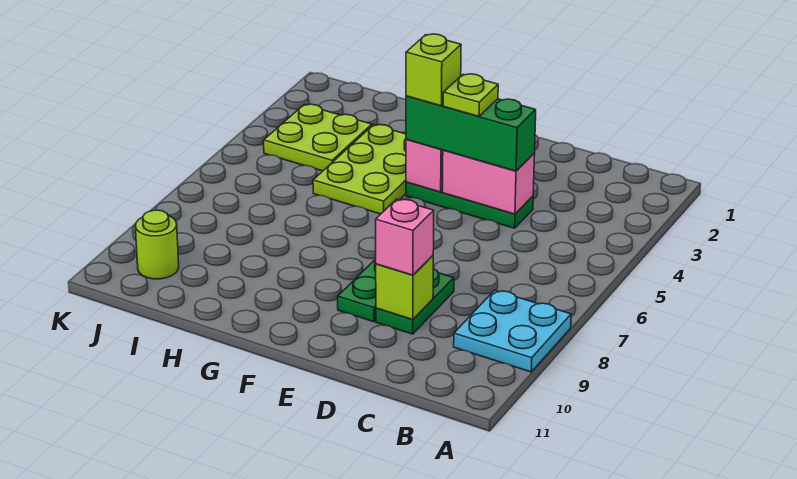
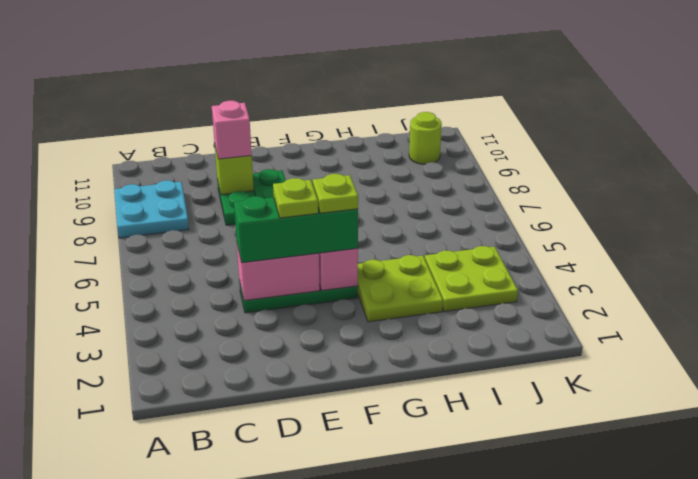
lime 1x1 brick [406,34,461,106] -> lime 1x1 plate [313,174,358,213]
lime 2x3 plate [313,125,406,214] -> lime 2x2 plate [358,255,443,322]

